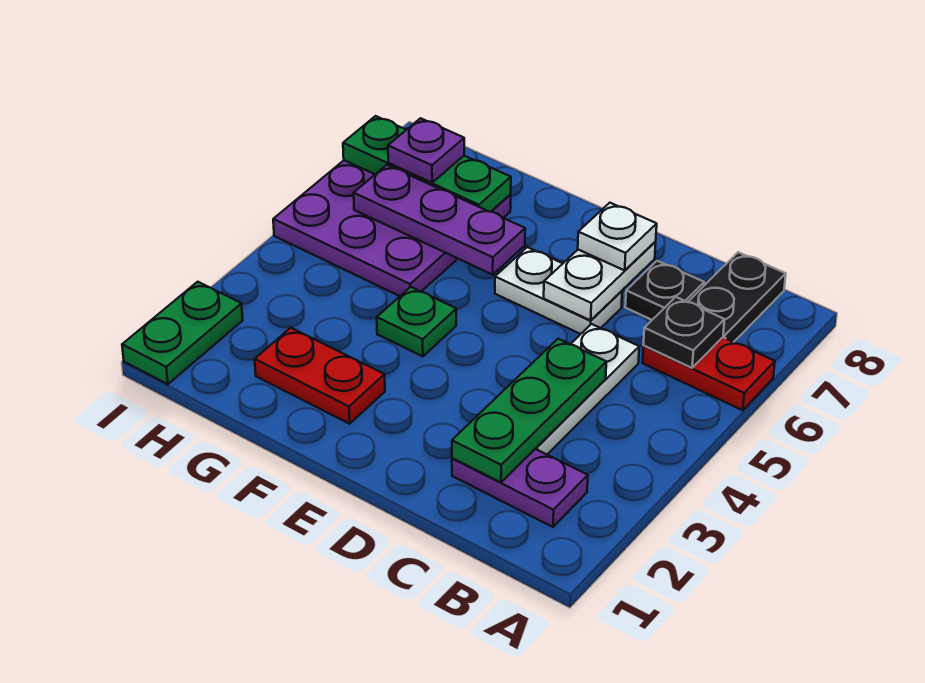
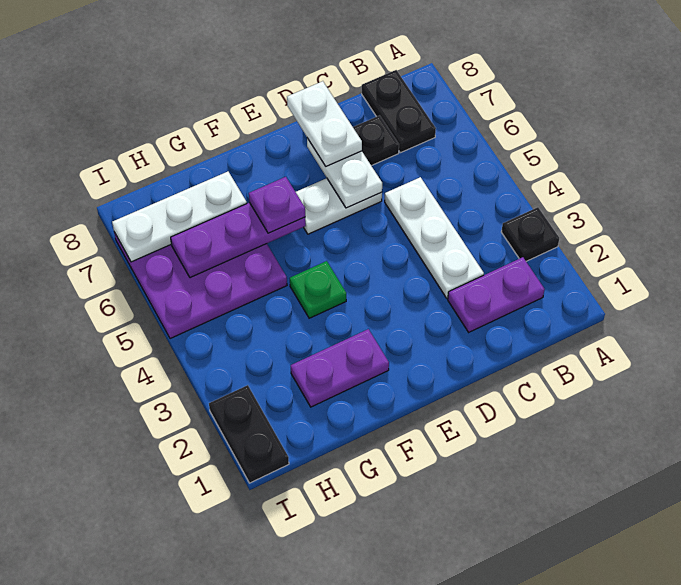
red 1x2 plate [642,337,775,410] -> none
black 1x1 plate [643,297,725,368] -> black 1x1 plate moved to [501,207,559,261]
green 1x3 plate [452,339,606,482] -> none
white 1x1 plate [578,203,657,270] -> white 1x2 plate [287,81,362,166]
red 1x2 plate [255,328,385,424] -> purple 1x2 plate [291,329,389,407]
green 1x3 plate [343,116,511,212] -> white 1x3 plate [112,172,247,262]
purple 1x1 plate [388,118,464,183] -> purple 1x1 plate moved to [249,177,305,233]
green 1x2 plate [122,282,243,384] -> black 1x2 plate [209,385,289,483]

